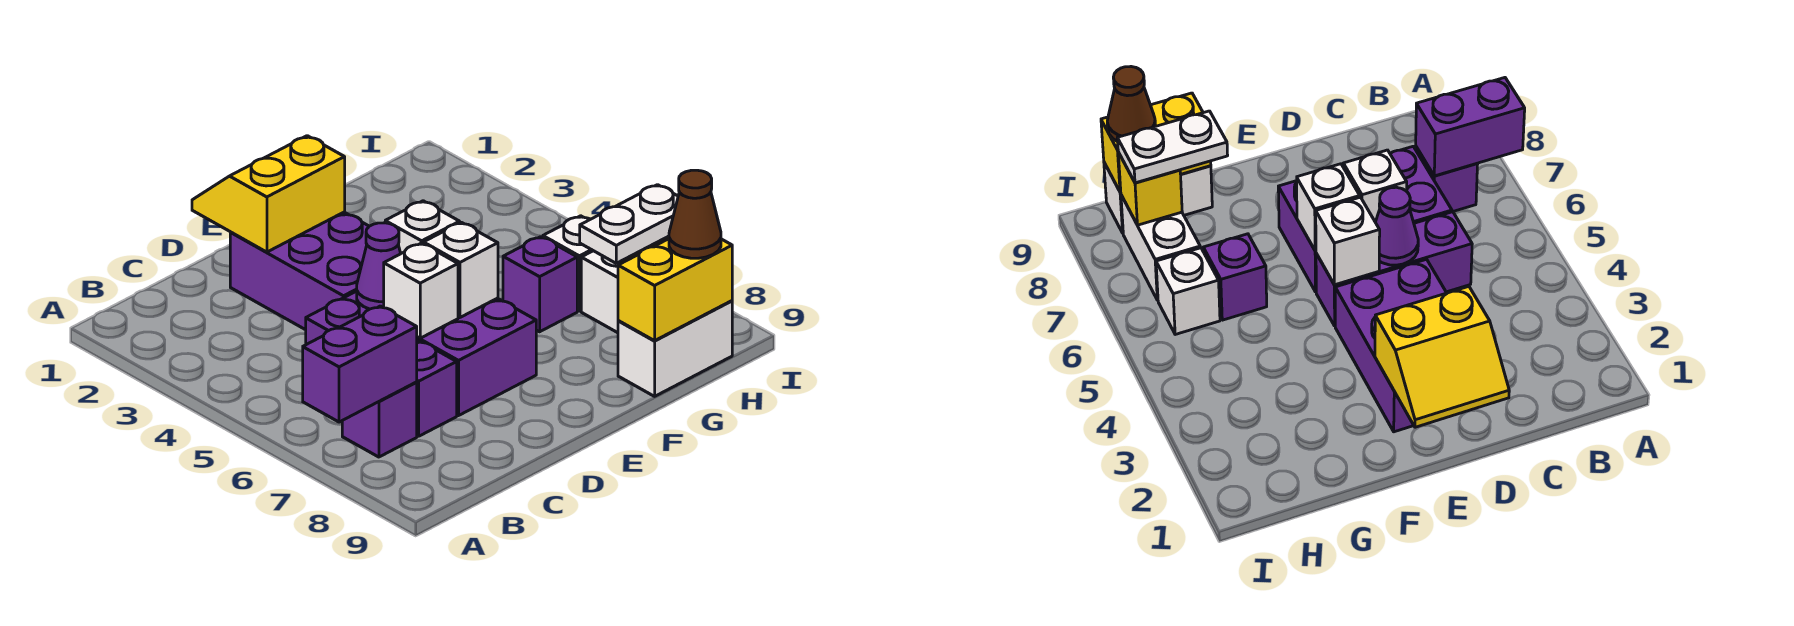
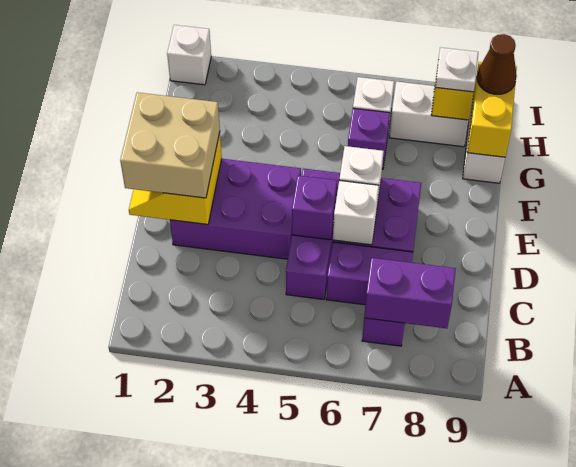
purple 1x2 brick [303,306,417,422] -> purple 1x2 brick turned to [364,258,456,328]
none -> tan 2x2 brick [120,92,220,198]
purple 1x1 cone [357,223,401,309] -> purple 1x1 brick [292,176,337,240]
white 1x1 brick [385,201,460,253] -> white 1x1 brick moved to [167,25,211,85]
white 1x2 plate [580,185,678,263] -> white 1x1 plate [435,47,478,92]

